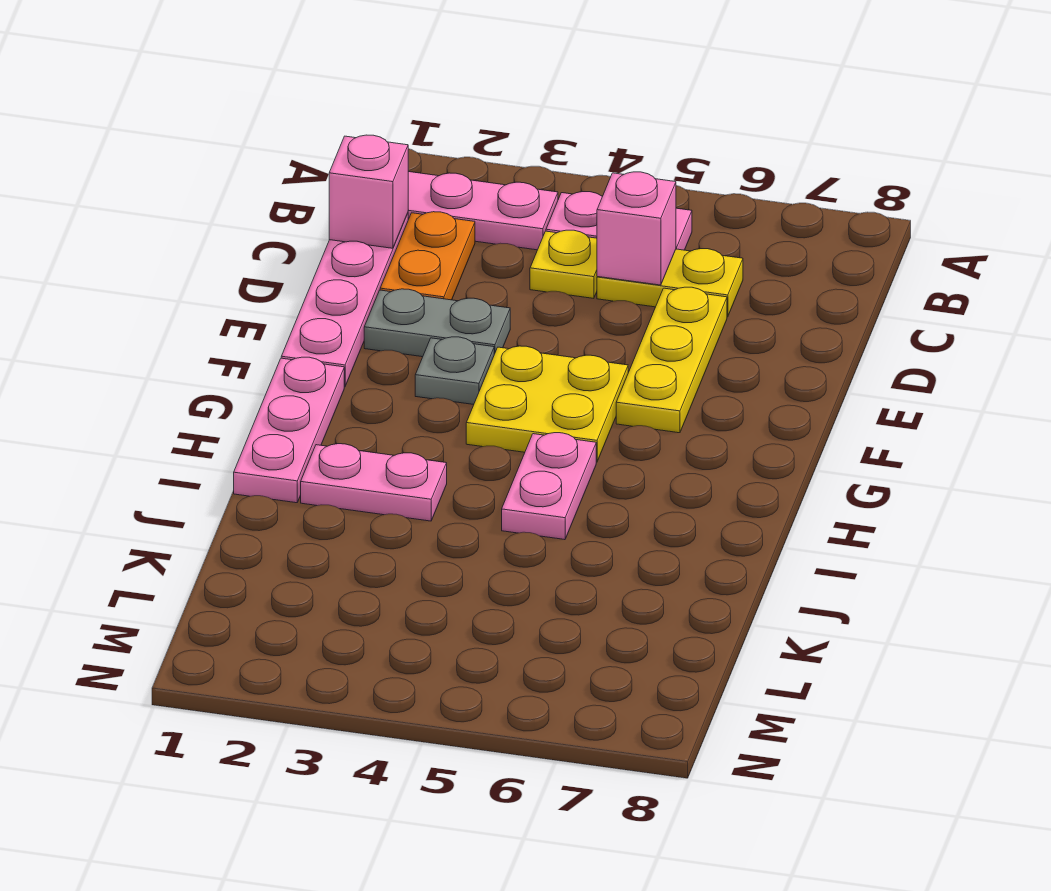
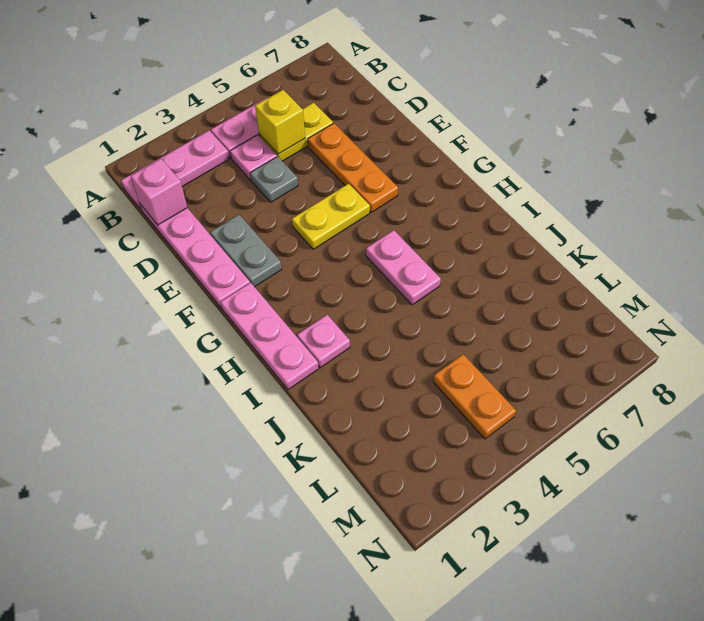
orange 1x2 plate [380,212,475,300] -> orange 1x2 plate moved to [433,354,516,439]
yellow 1x1 plate [530,230,597,298] -> pink 1x1 plate [230,135,277,180]
pink 1x1 brick [597,172,676,285] -> yellow 1x1 brick [255,90,305,154]
yellow 1x3 plate [616,287,727,433] -> orange 1x3 plate [308,123,398,213]
grey 1x2 plate [364,289,510,357] -> grey 1x2 plate turned to [210,215,282,287]
grey 1x1 plate [415,337,494,405] -> grey 1x1 plate moved to [250,156,298,202]
yellow 2x2 plate [466,346,628,462] -> yellow 1x2 plate [292,184,370,249]
pink 1x2 plate [301,444,447,521] -> pink 1x1 plate [297,315,350,368]

